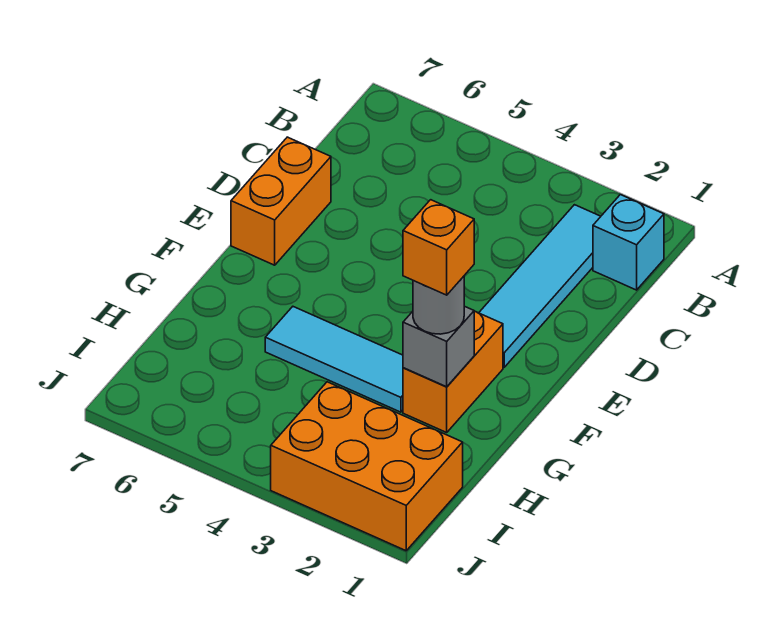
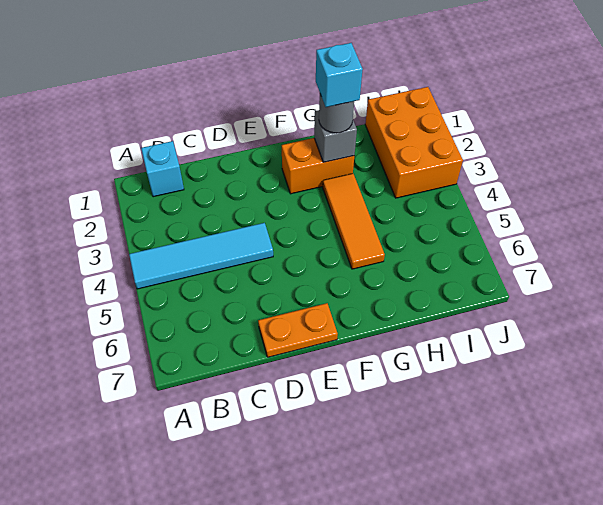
cyan 1x4 tile [479,205,601,367] -> cyan 1x4 tile moved to [129,223,273,289]
orange 1x2 brick [231,137,331,265] -> orange 1x2 plate [258,303,338,357]
orange 1x1 brick [403,200,474,295] -> cyan 1x1 brick [316,43,363,107]
cyan 1x3 tile [265,307,403,412] -> orange 1x3 tile [323,174,385,269]

